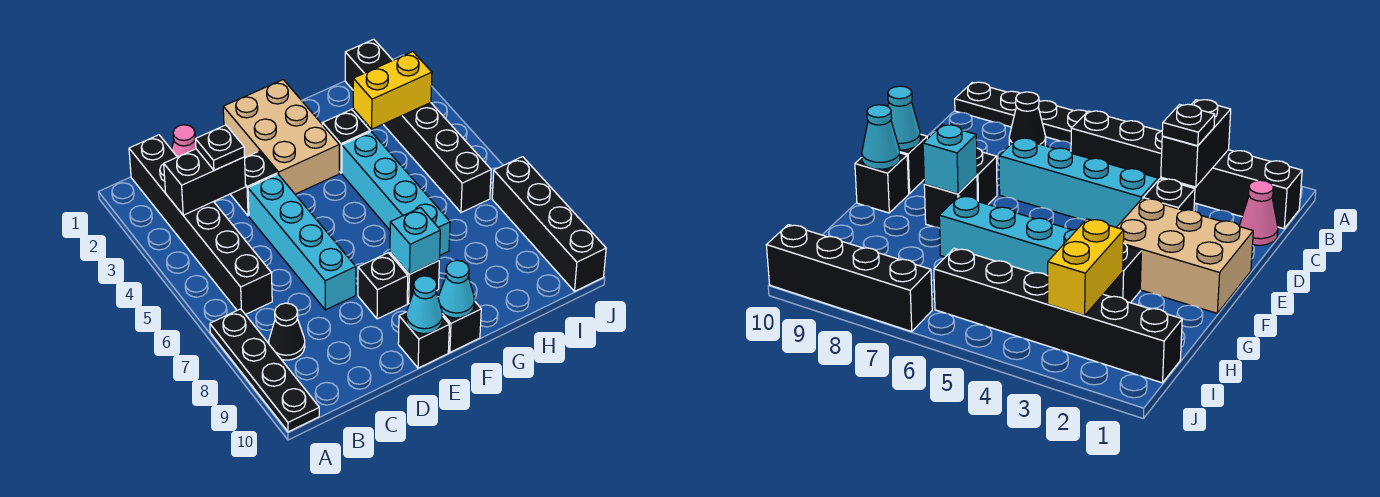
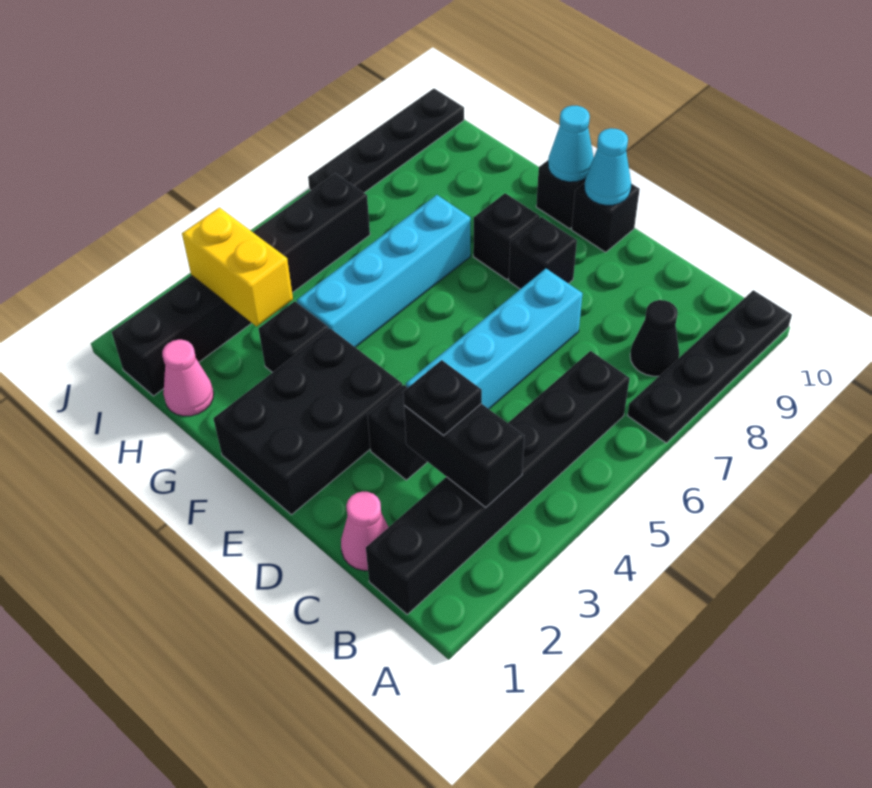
tan 2x3 brick [223,80,339,194] -> black 2x3 brick [213,328,402,515]
cyan 1x1 brick [390,208,440,274] -> none
none -> pink 1x1 cone [162,340,214,416]
black 1x4 brick [492,157,606,291] -> black 1x4 plate [308,89,464,193]

